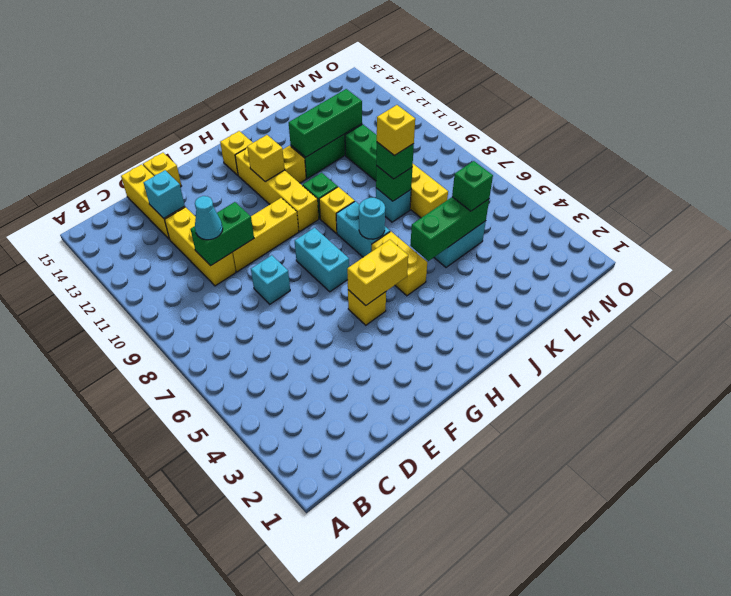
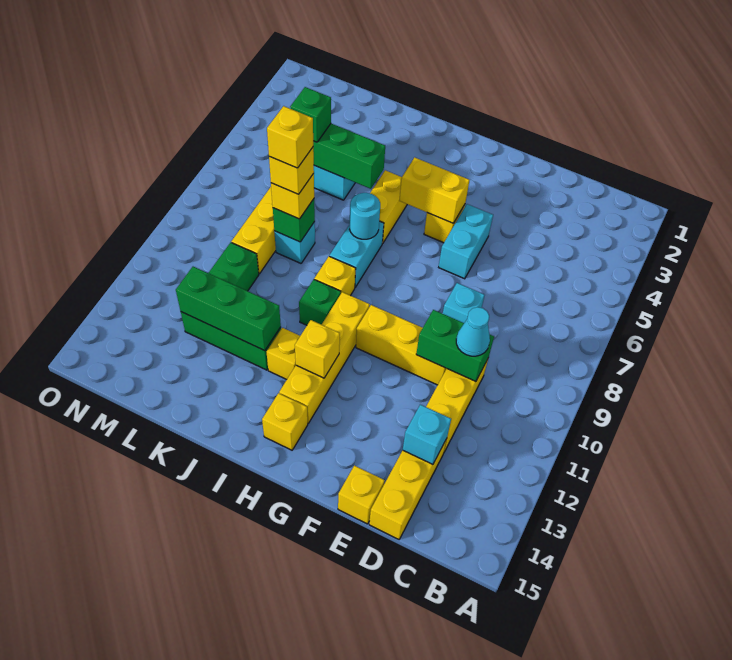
cyan 1x2 brick [295,228,350,292] -> cyan 1x2 brick moved to [439,204,493,279]
green 1x1 brick [376,142,414,179] -> yellow 1x1 brick [271,173,314,219]
none -> yellow 1x1 brick [267,106,313,168]

